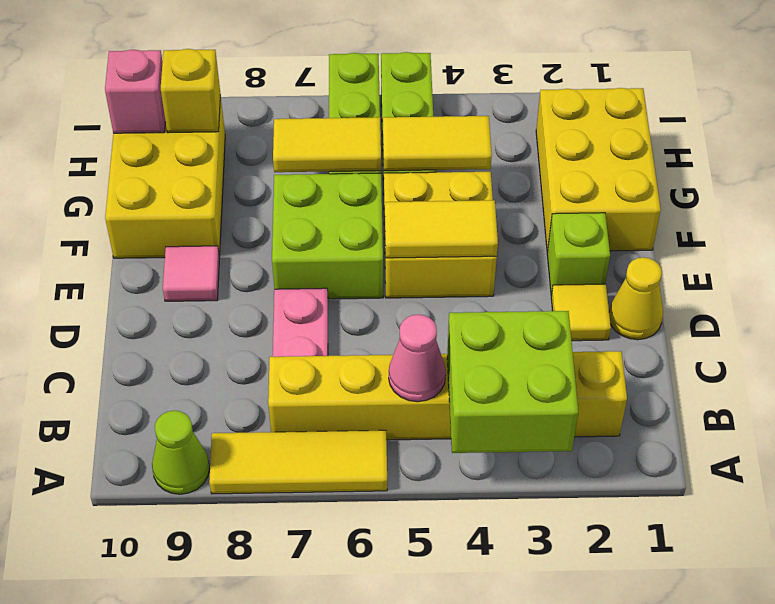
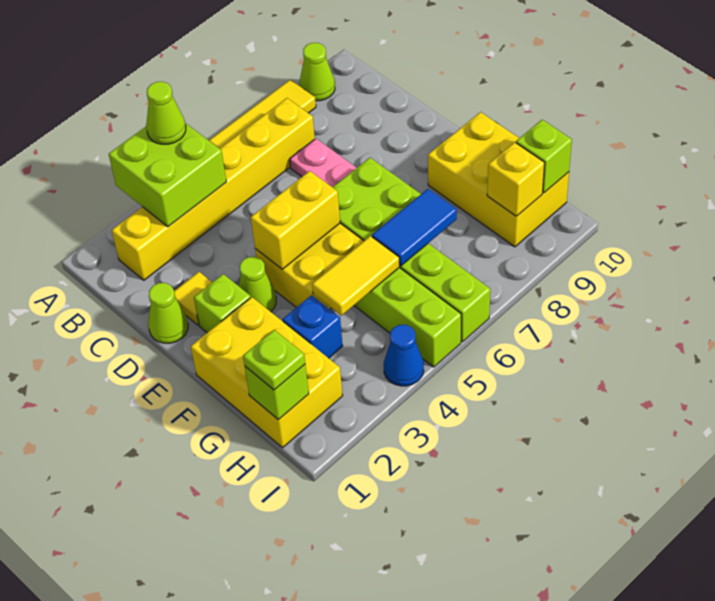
none -> lime 1x1 cone [146,82,186,144]
pink 1x1 cone [389,314,446,402] -> none
yellow 1x1 cone [609,257,663,340] -> lime 1x1 cone [148,283,188,343]
none -> lime 1x1 cone [239,257,276,312]
yellow 1x2 tile [385,200,498,258] -> yellow 1x2 brick [251,171,340,269]
pink 1x1 tile [163,246,219,301] -> none
none -> blue 1x1 brick [283,295,343,358]
yellow 1x2 tile [273,117,381,172] -> blue 1x2 tile [372,189,457,266]
none -> lime 1x1 brick [245,365,309,420]
none -> lime 1x1 plate [243,330,305,390]
pink 1x1 brick [105,50,165,133] -> lime 1x1 brick [516,120,572,193]
none -> blue 1x1 cone [384,325,424,386]

